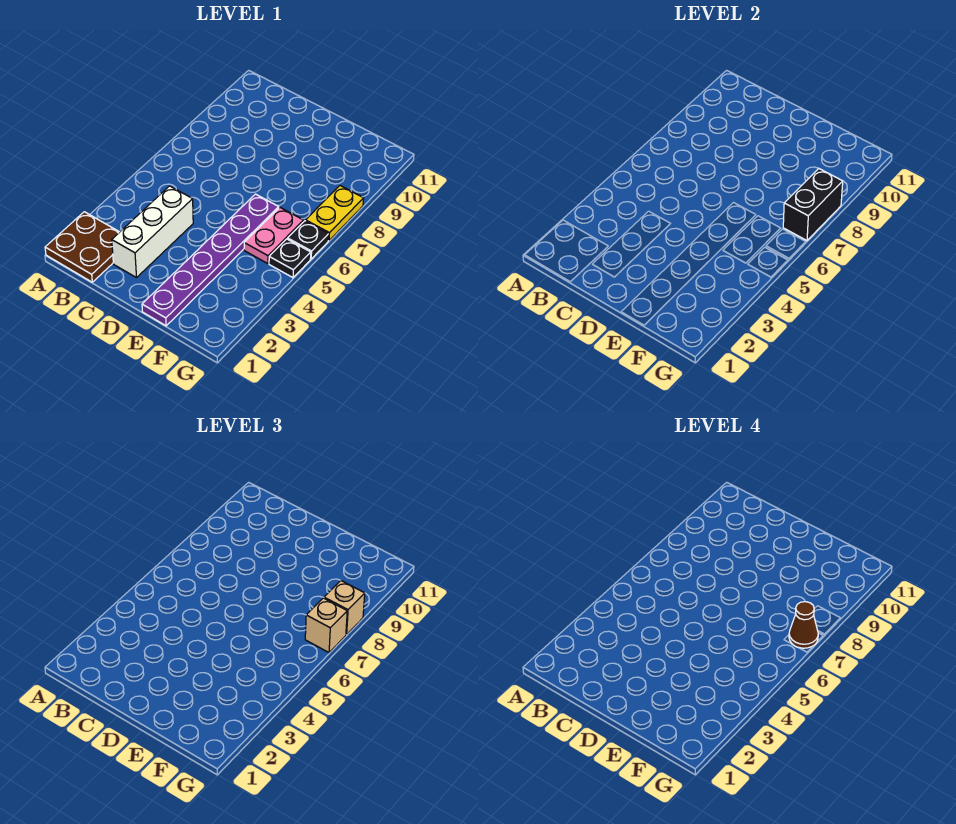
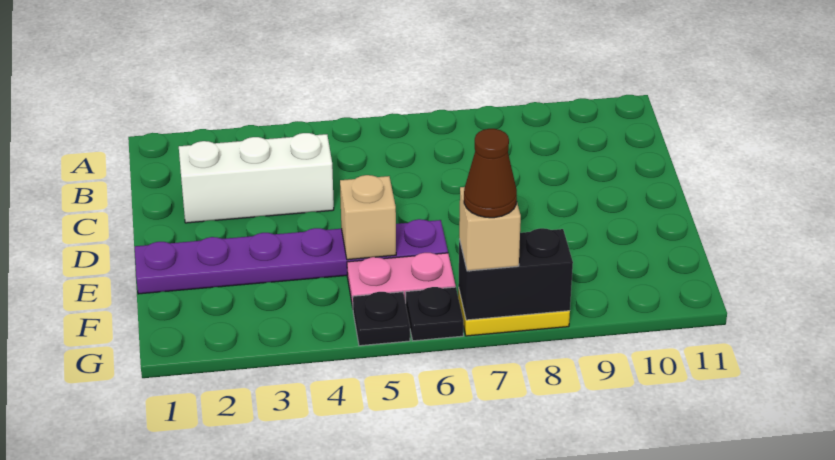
brown 2x2 plate [45,212,119,282] -> none
tan 1x1 brick [324,581,365,635] -> tan 1x1 brick moved to [340,175,396,260]

